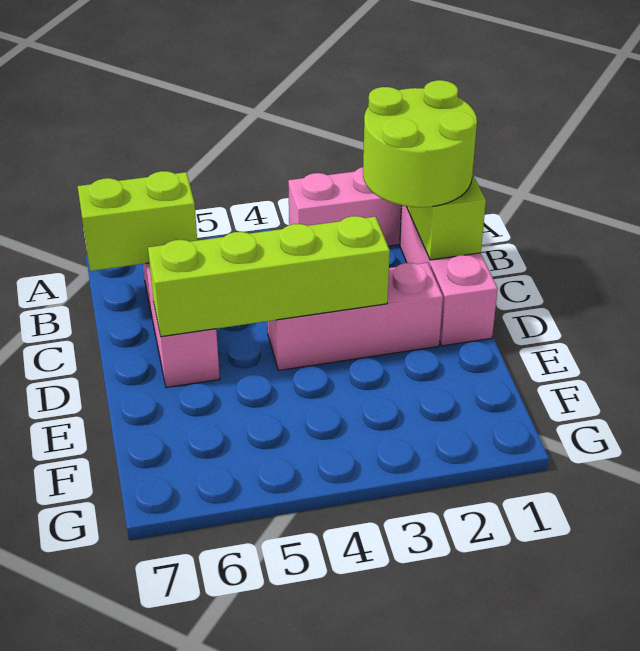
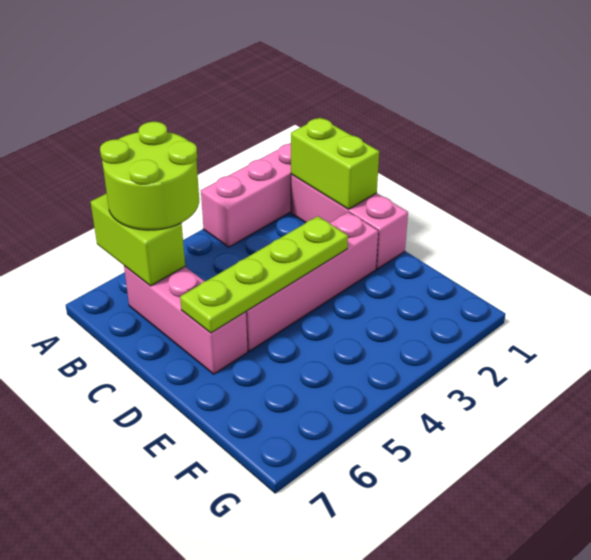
lime 2x2 round brick [363,80,477,207] -> lime 2x2 round brick moved to [100,122,199,230]
lime 1x2 brick [78,171,197,271] -> lime 1x2 brick turned to [91,193,185,286]
pink 1x3 brick [268,263,443,371] -> pink 1x4 brick [246,212,378,351]
lime 1x4 brick [148,216,390,337] -> lime 1x4 plate [180,216,348,333]

